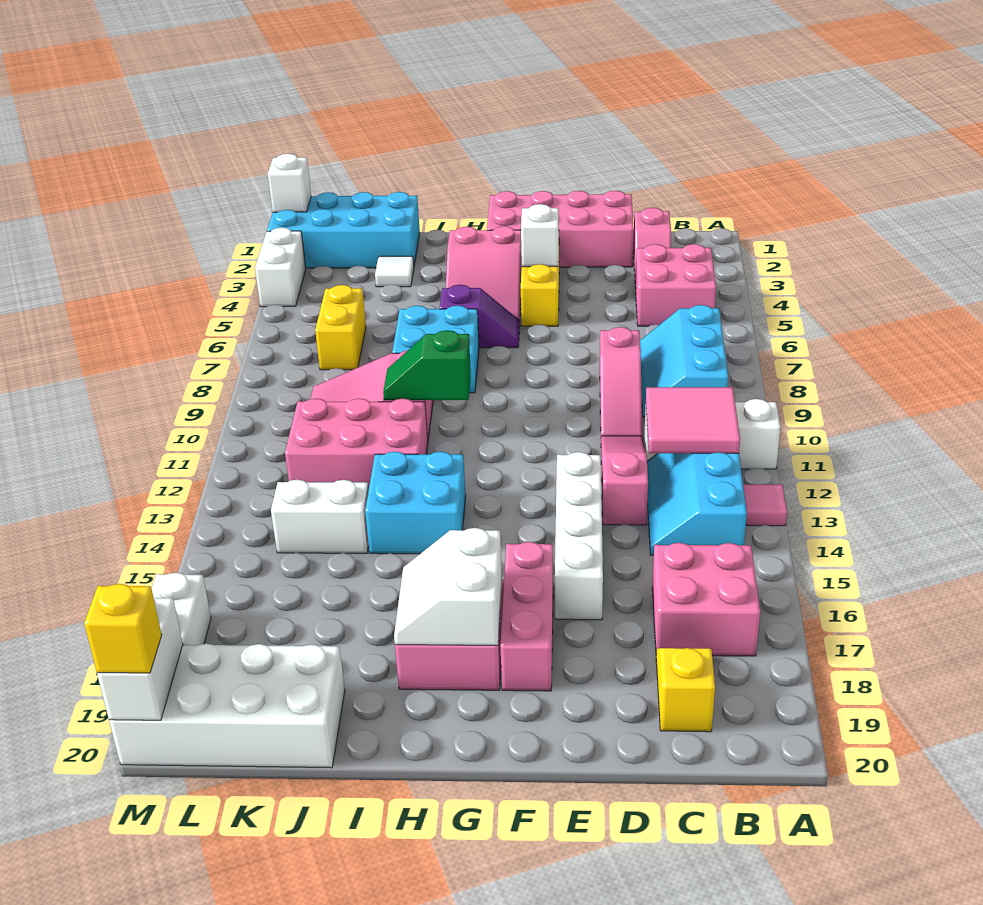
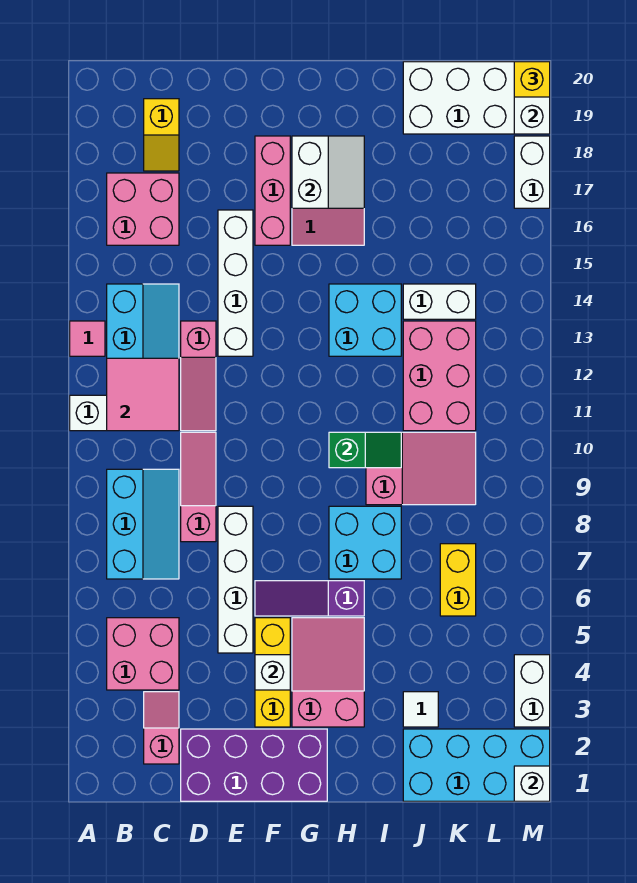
pink 2x4 brick [487,191,634,267] -> purple 2x4 brick [181,729,327,801]
none -> white 1x4 brick [218,506,253,653]
purple 1x2 slope [440,285,520,348] -> purple 1x3 slope [255,581,364,616]
pink 2x3 brick [285,398,428,489] -> pink 2x3 brick turned to [403,321,476,431]

